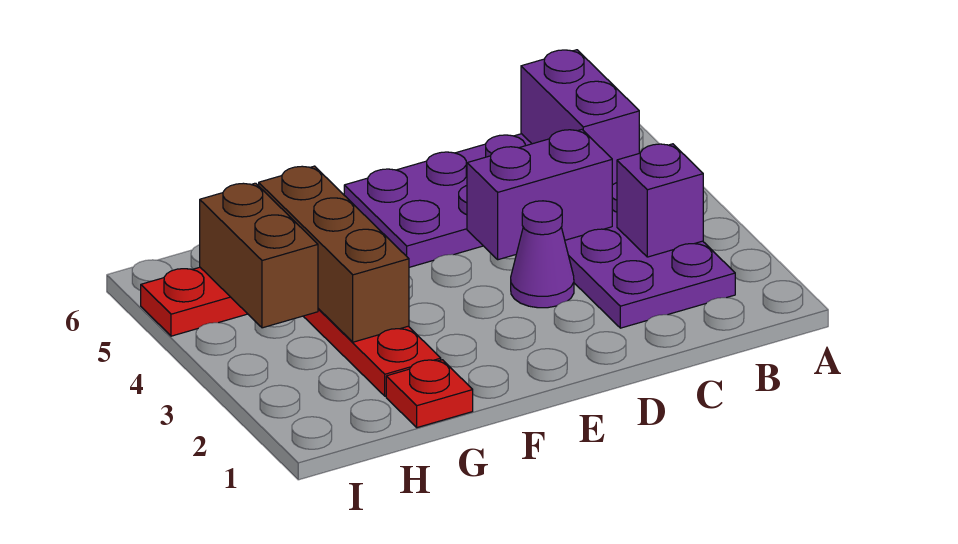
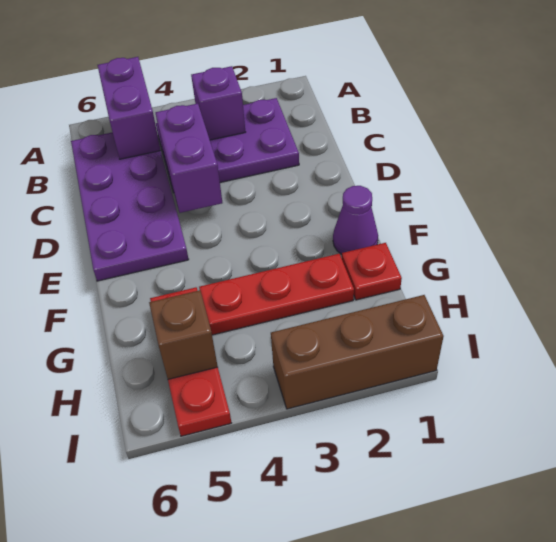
purple 1x2 brick [521,50,639,185] -> purple 1x2 brick turned to [98,57,161,159]
purple 1x1 cone [511,201,574,308] -> purple 1x1 cone moved to [333,186,378,254]
brown 1x3 brick [259,166,409,342] -> brown 1x3 brick moved to [271,295,444,409]
brown 1x2 brick [200,183,318,328] -> brown 1x1 brick [149,290,218,379]

